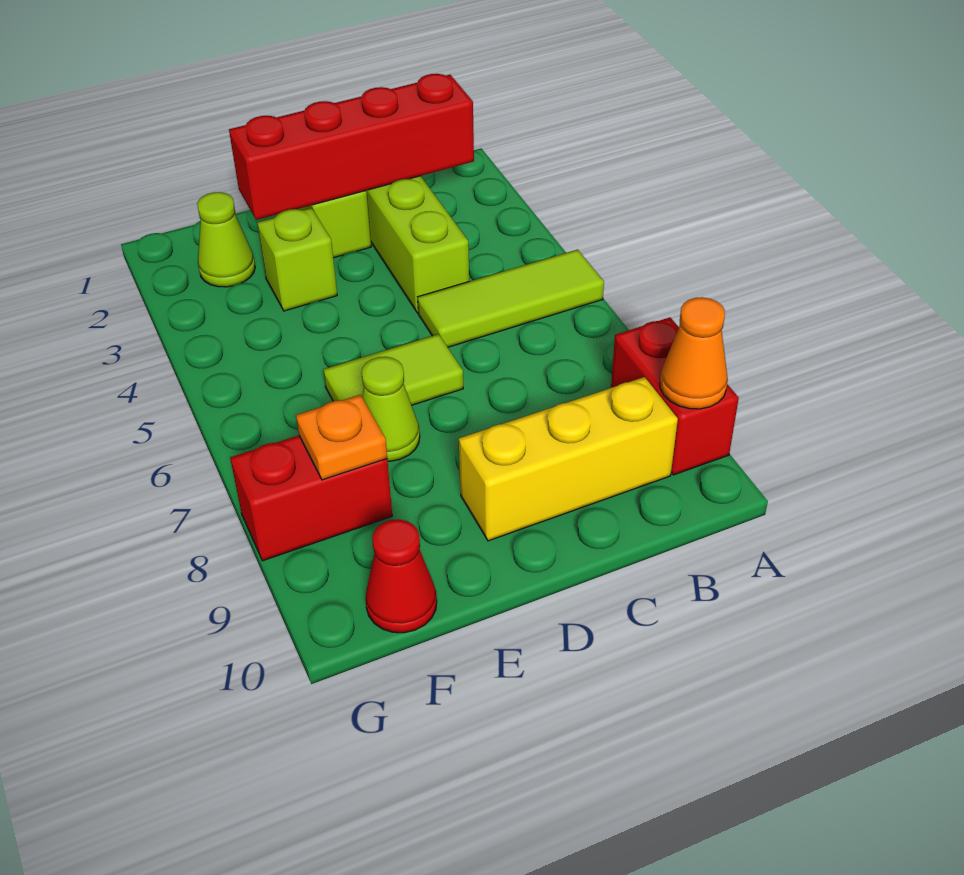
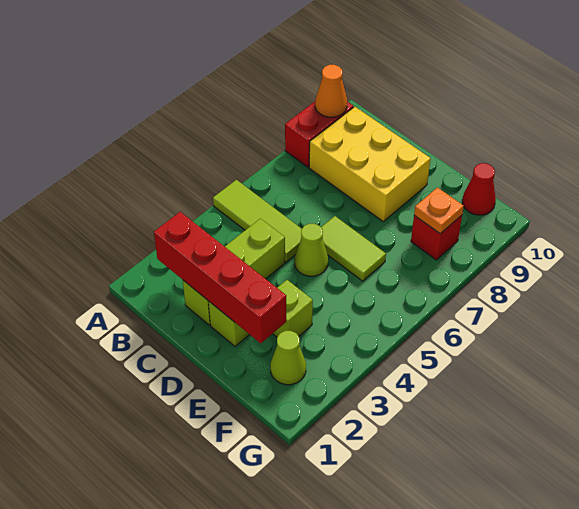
yellow 1x3 brick [459,377,678,541] -> yellow 2x3 brick [309,107,431,221]
lime 1x1 cone [362,357,420,461] -> lime 1x1 cone moved to [295,224,328,276]
red 1x2 brick [230,435,392,561] -> red 1x1 brick [411,215,462,260]

